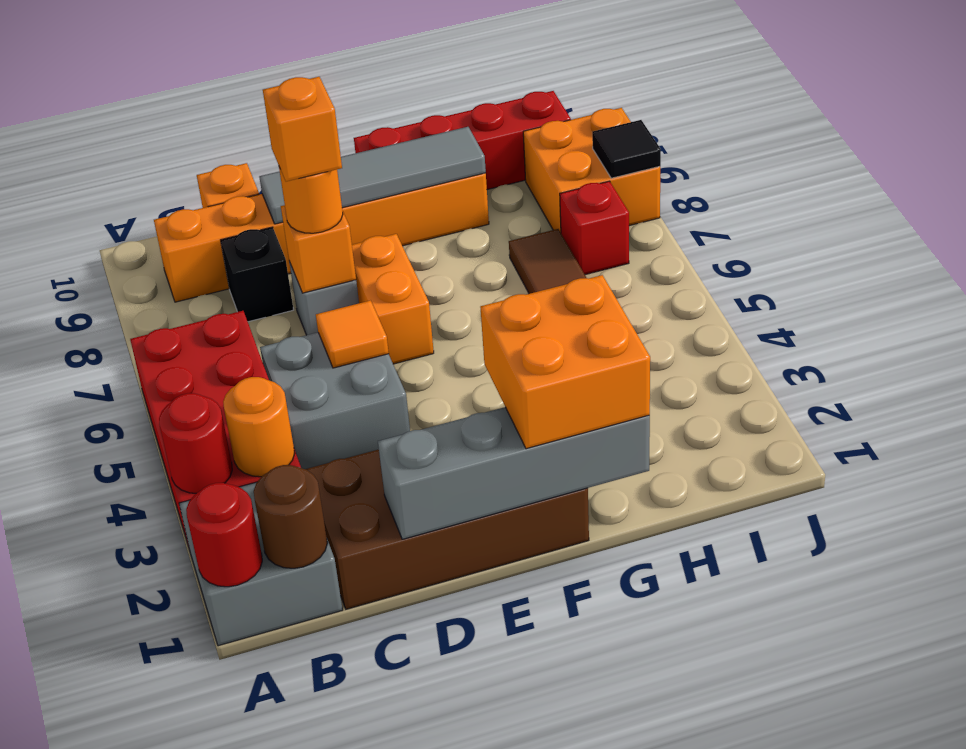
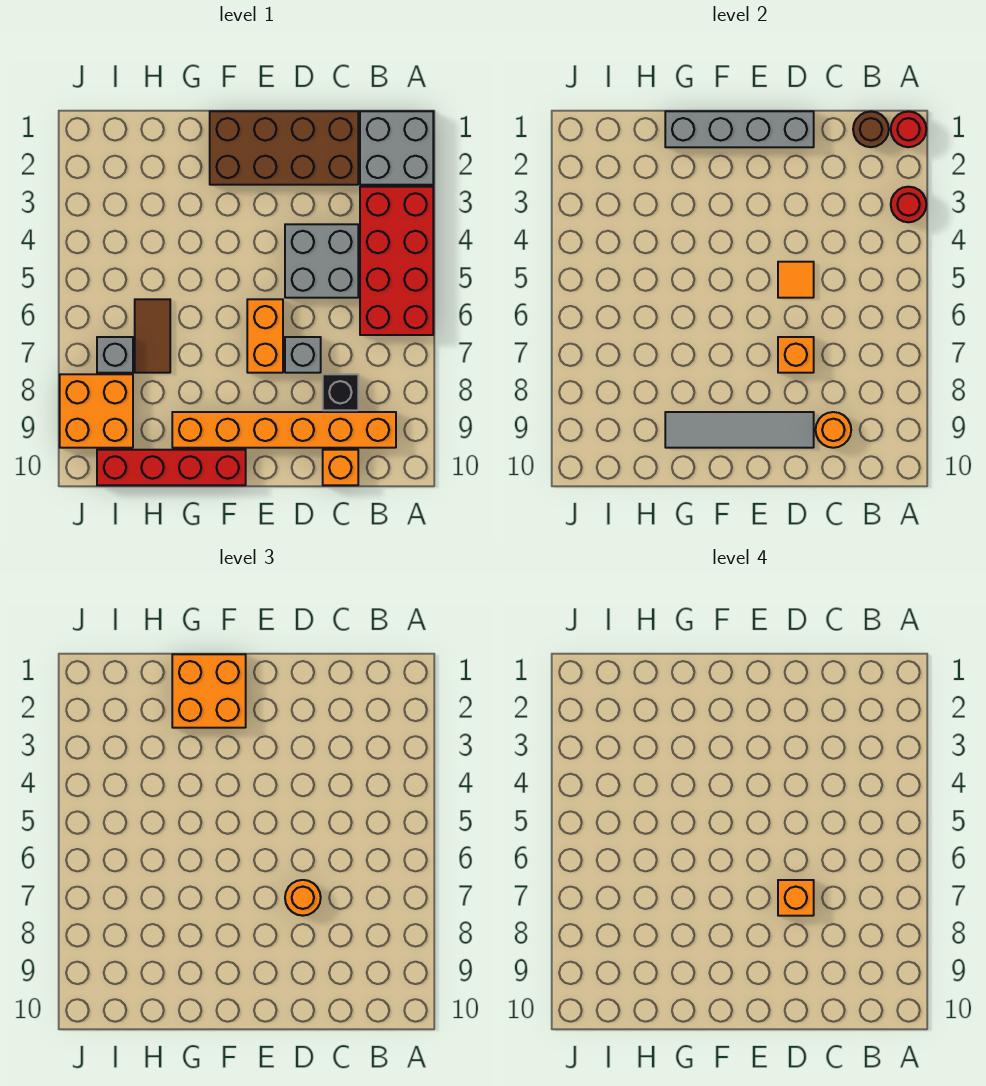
orange 1x1 round brick [223,377,295,477] -> orange 1x1 round brick moved to [816,412,851,448]
red 1x1 brick [560,181,629,275] -> grey 1x1 brick [97,337,133,373]
black 1x1 tile [592,120,661,178] -> none

